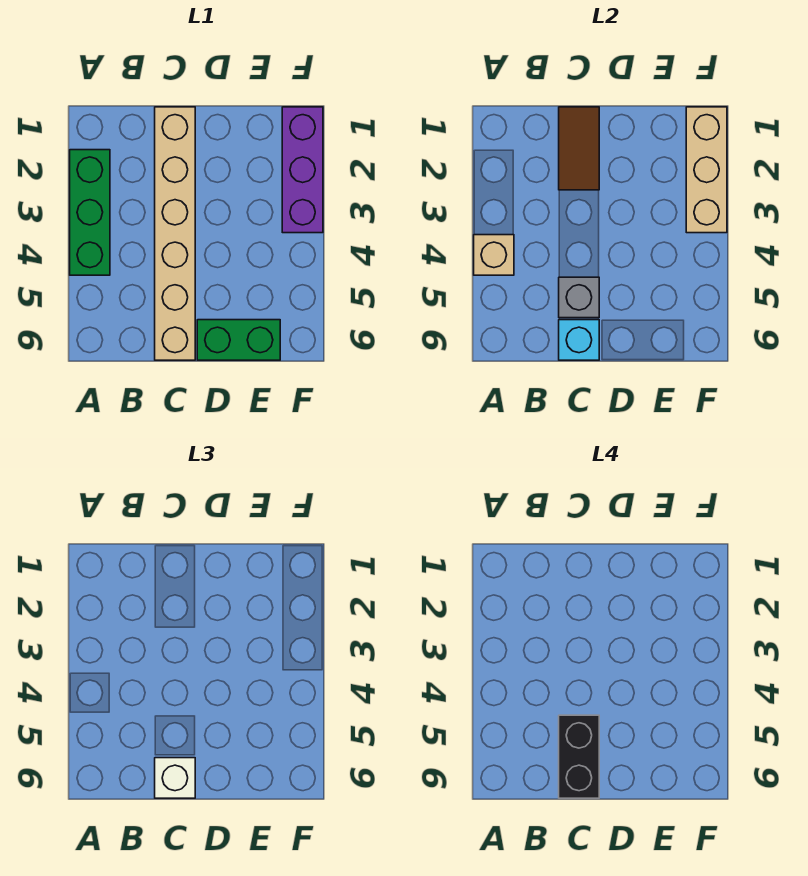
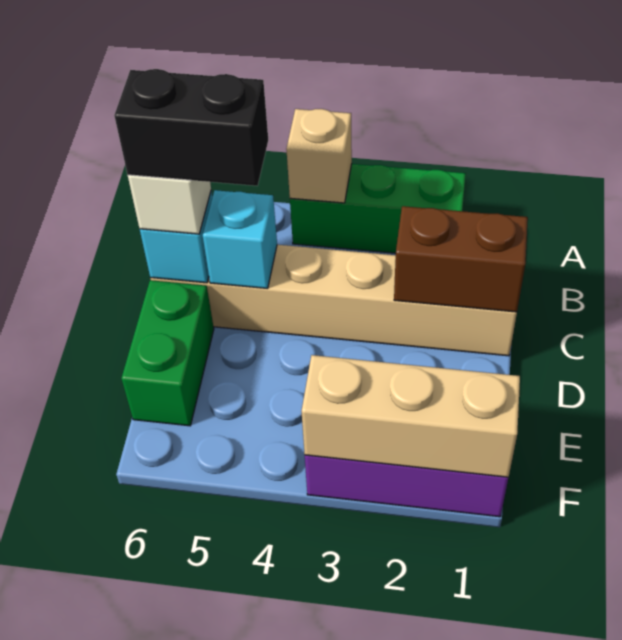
brown 1x2 tile [559,107,599,190] -> brown 1x2 brick [394,206,528,312]
grey 1x1 brick [559,277,599,318] -> cyan 1x1 brick [203,190,277,289]

